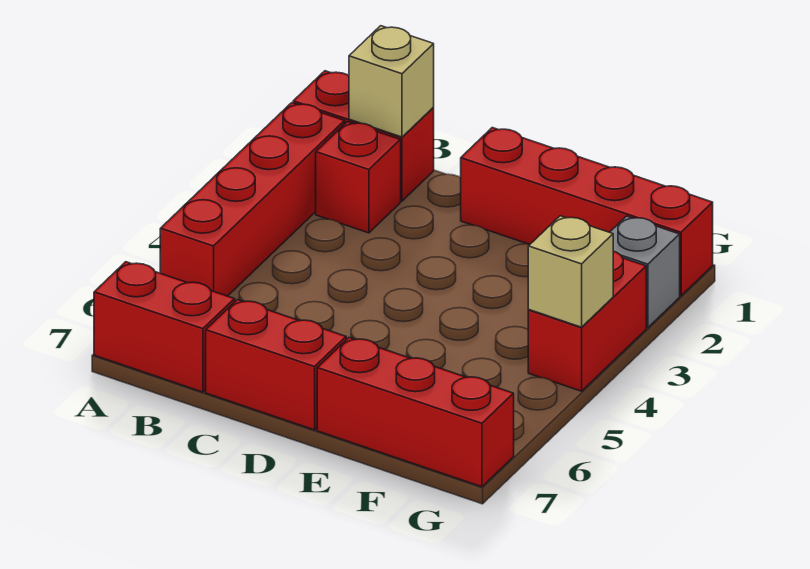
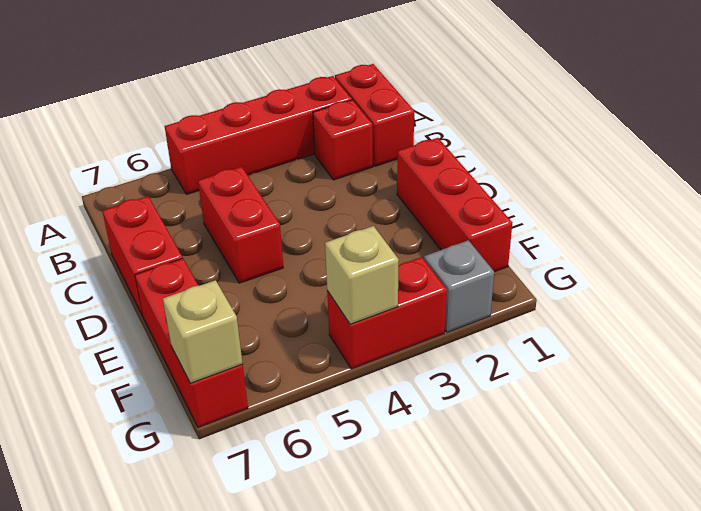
red 1x2 brick [94,262,235,392] -> red 1x2 brick moved to [198,167,283,283]
tan 1x1 brick [349,26,434,137] -> tan 1x1 brick moved to [163,280,243,383]
red 1x4 brick [461,128,713,296] -> red 1x3 brick [397,138,512,272]

